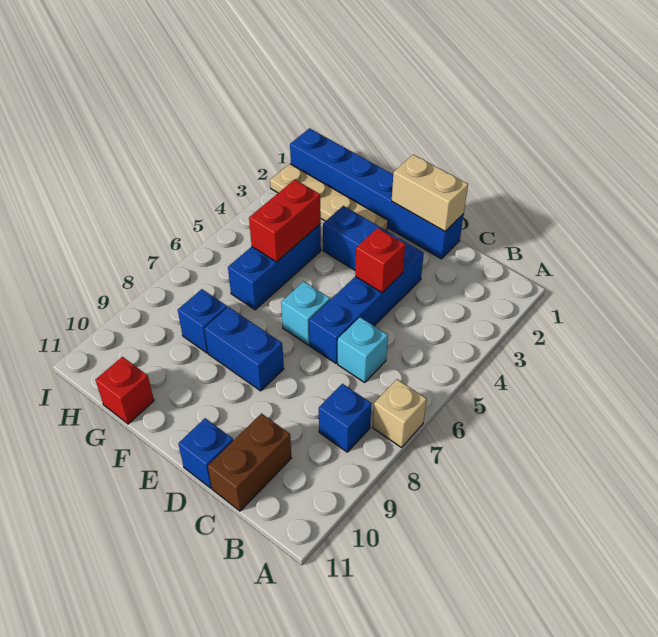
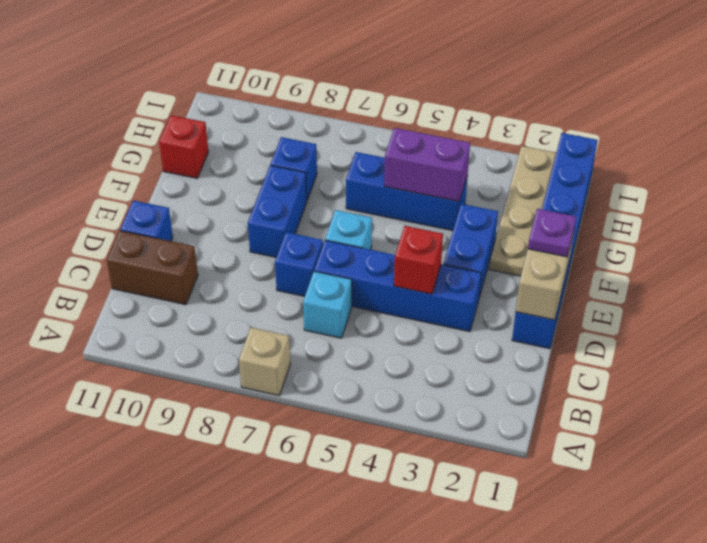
blue 1x1 brick [319,384,372,452] -> blue 1x1 brick moved to [275,232,323,296]
none -> purple 1x1 plate [528,209,576,257]
red 1x2 brick [249,180,321,262] -> purple 1x2 brick [384,128,470,202]

